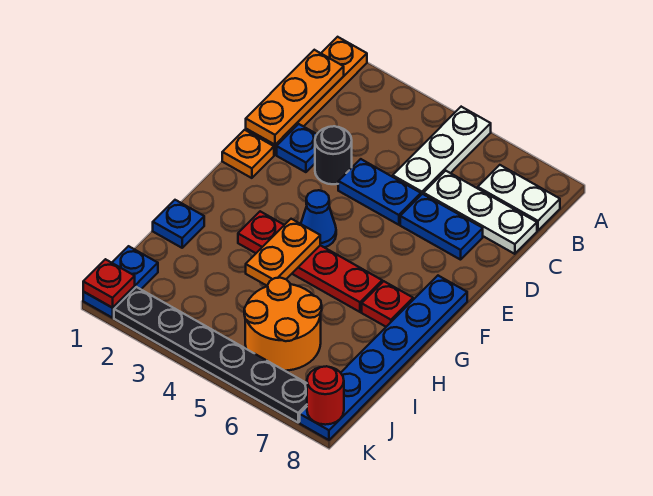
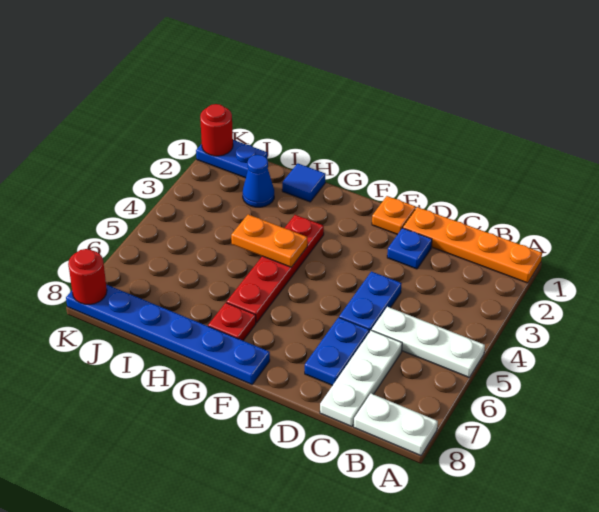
orange 1x3 plate [246,50,344,145] -> none
white 1x2 plate [478,165,560,231] -> white 1x2 plate turned to [354,394,438,456]
black 1x1 round brick [315,126,352,184] -> none
blue 1x1 cone [301,190,336,247] -> blue 1x1 cone moved to [243,155,274,207]
blue 1x1 plate [153,200,204,248] -> blue 1x1 tile [282,164,326,202]
orange 2x2 round brick [244,278,322,371] -> none
red 1x1 plate [83,259,135,308] -> red 1x1 round brick [200,104,233,156]
black 1x6 plate [114,287,307,422] -> none

